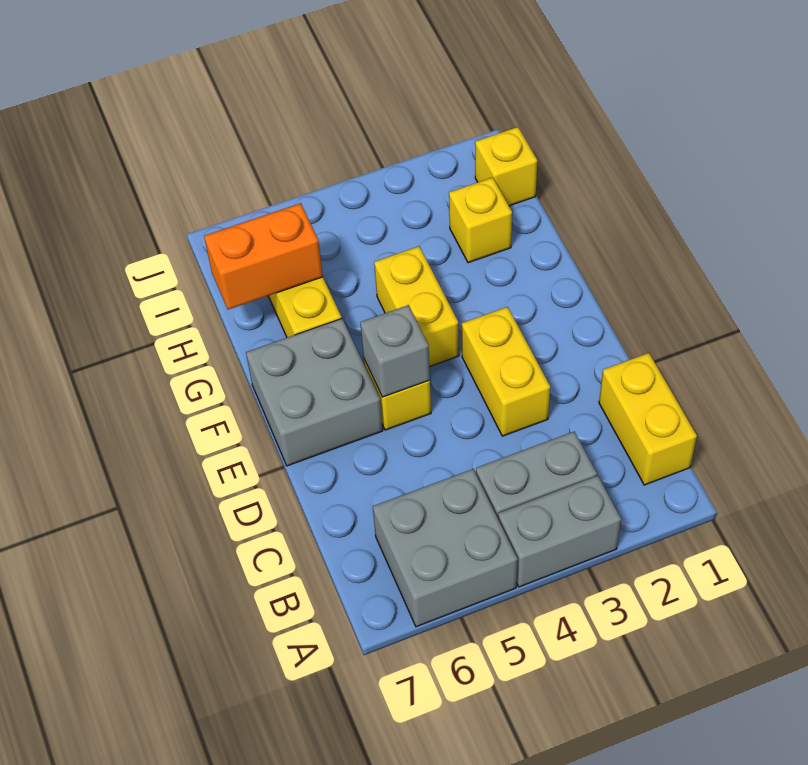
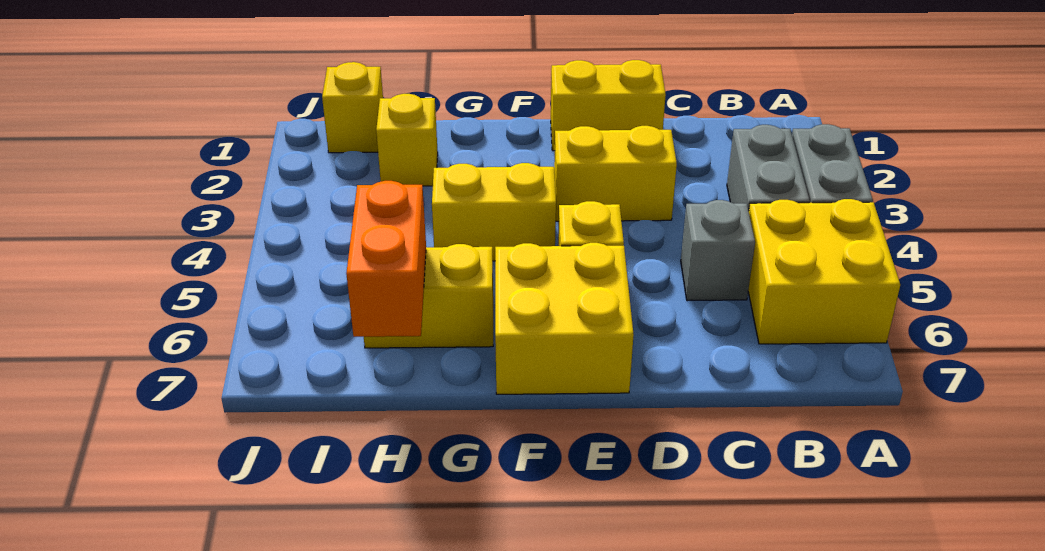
grey 2x2 brick [373,469,518,627] -> yellow 2x2 brick [748,199,900,344]
yellow 1x2 brick [599,353,697,485] -> yellow 1x2 brick moved to [551,60,666,151]
grey 1x1 brick [360,305,430,397] -> grey 1x1 brick moved to [681,200,755,301]
grey 2x2 brick [246,319,383,466] -> yellow 2x2 brick [495,243,634,394]

